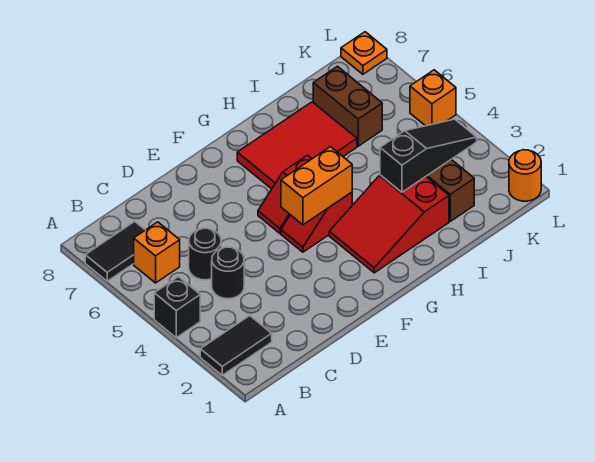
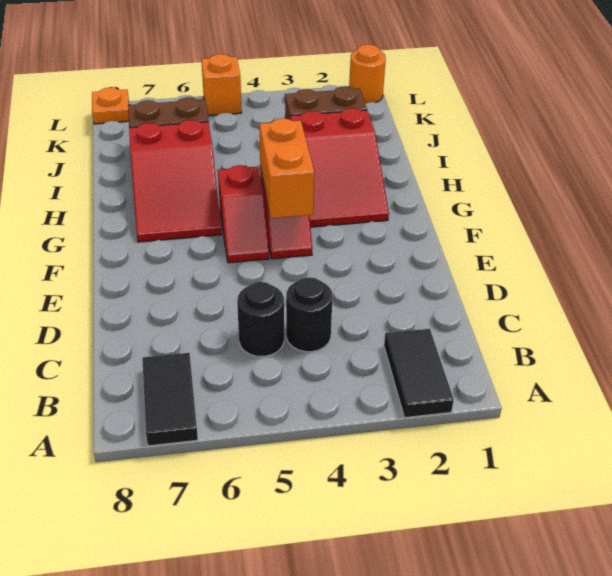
black 1x1 brick [154,277,200,338] -> none
orange 1x1 brick [134,222,180,283] -> none
red 2x3 tile [237,102,357,189] -> red 2x3 slope [129,120,221,242]
black 1x3 slope [380,119,477,192] -> none

